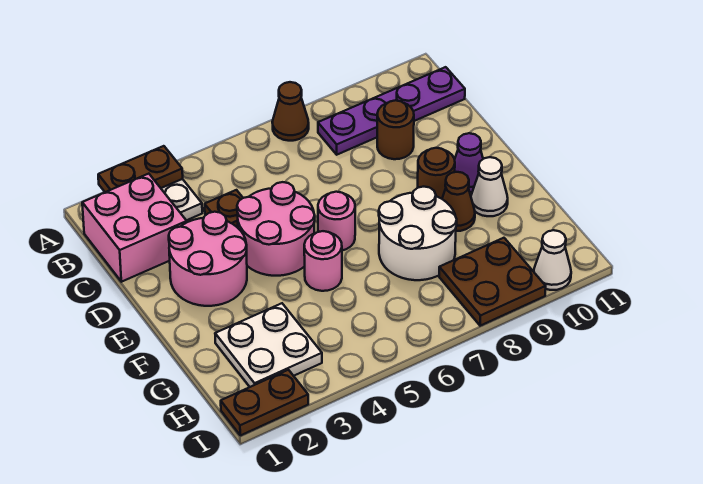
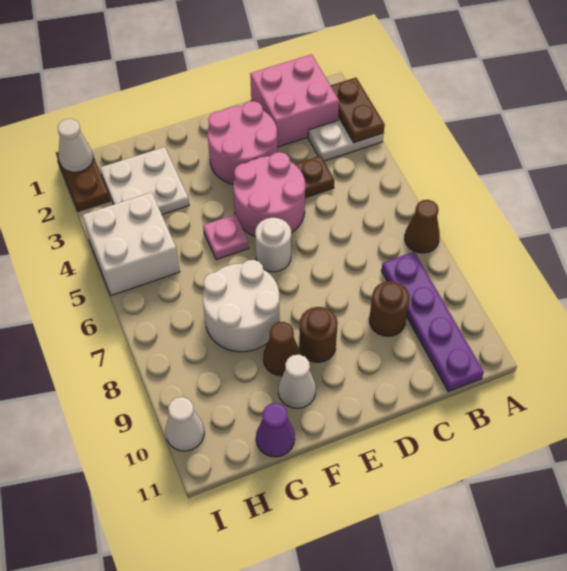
pink 1x1 round brick [318,192,355,250] -> white 1x1 round brick [255,218,291,272]
purple 1x1 cone [455,133,483,192] -> purple 1x1 cone moved to [256,403,295,457]
pink 1x1 round brick [304,231,342,291] -> pink 1x1 plate [203,214,249,260]
none -> white 2x2 brick [83,192,180,296]
brown 2x2 plate [439,238,546,326] -> none
none -> white 1x1 cone [58,119,93,172]

